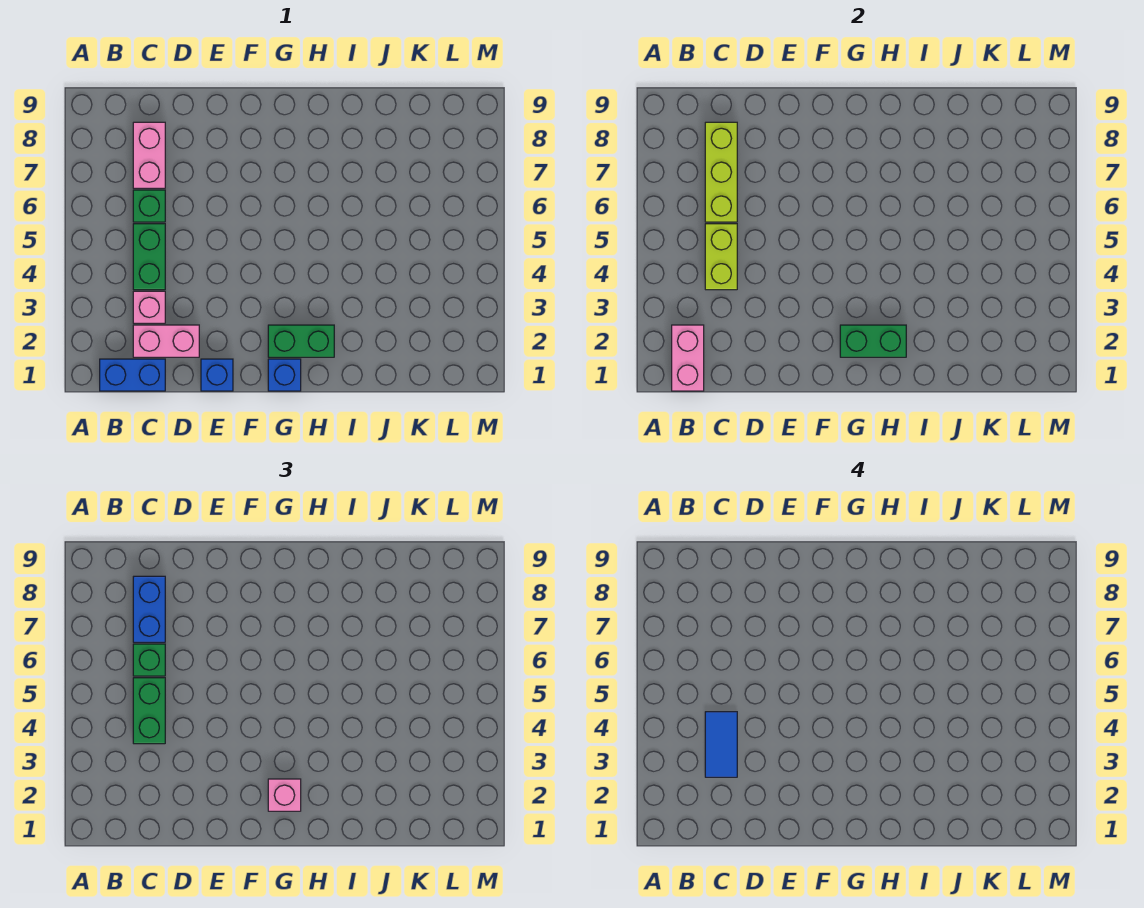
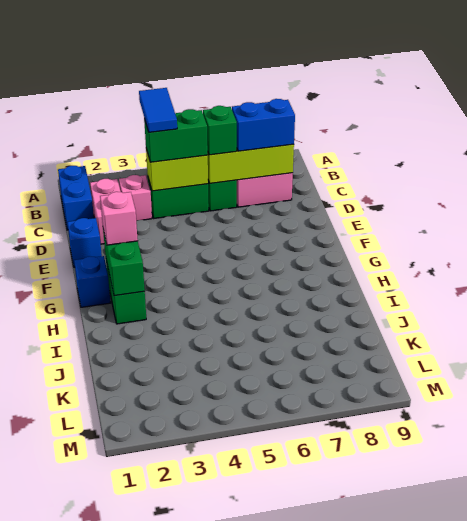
pink 1x2 brick [672,325,704,391] -> none
blue 1x2 tile [705,712,737,777] -> blue 1x2 tile turned to [139,88,177,132]

